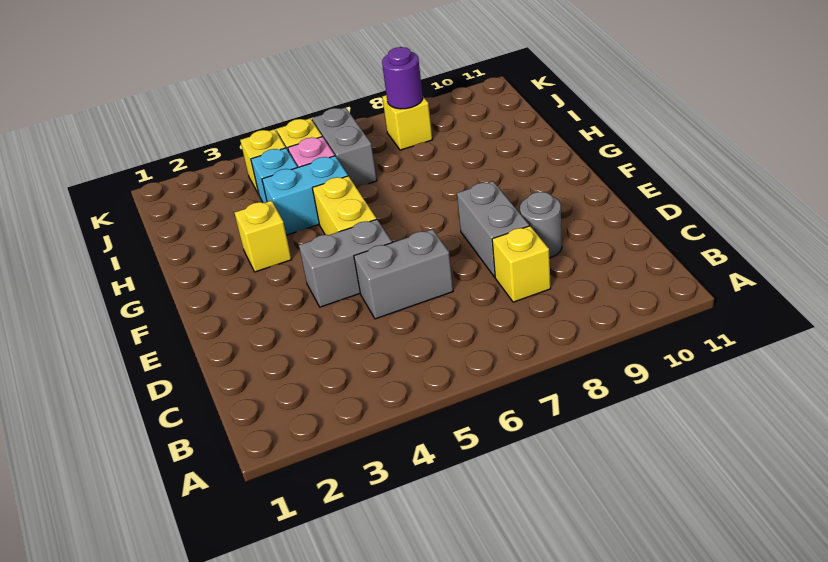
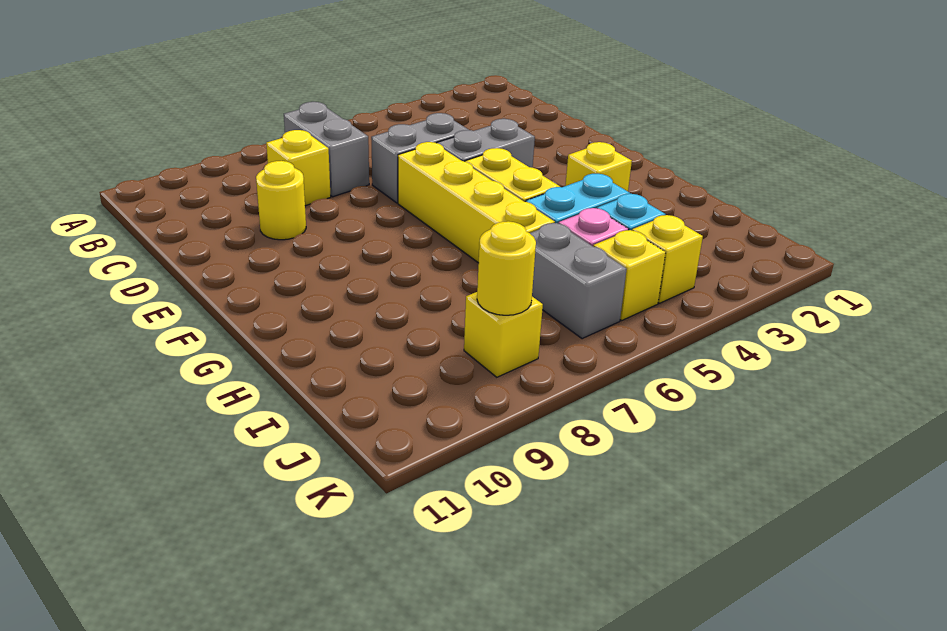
grey 1x2 brick [457,181,529,277] -> grey 1x2 brick moved to [284,102,369,197]
grey 1x1 round brick [520,192,562,258] -> yellow 1x1 round brick [256,161,306,240]
none -> yellow 1x4 brick [398,142,555,263]
purple 1x1 round brick [382,47,423,109] -> yellow 1x1 round brick [477,221,536,315]

